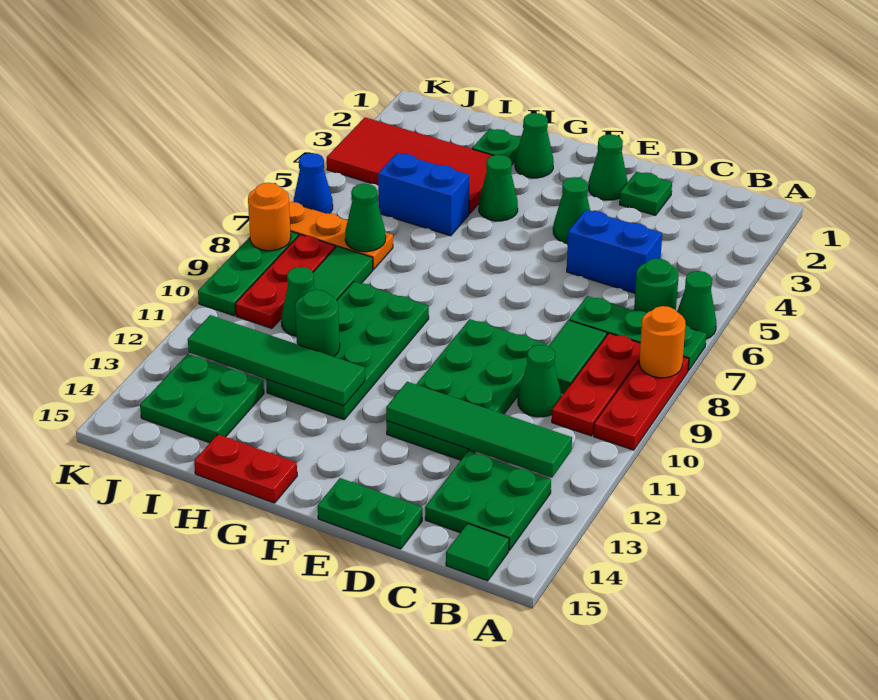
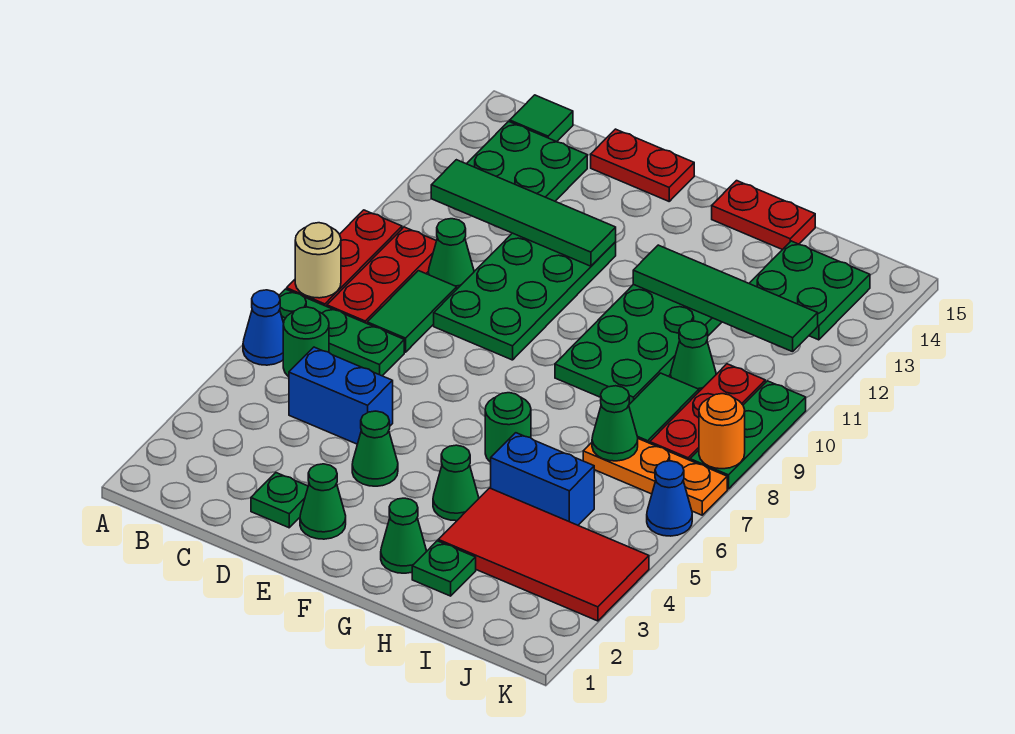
green 1x1 cone [677,271,716,339] -> blue 1x1 cone [243,290,284,365]
orange 1x1 round brick [639,306,686,378] -> tan 1x1 round brick [295,223,341,298]
green 1x2 plate [318,478,422,549] -> red 1x2 plate [591,129,694,201]
green 1x1 round brick [295,290,340,357] -> green 1x1 round brick moved to [485,393,531,462]

